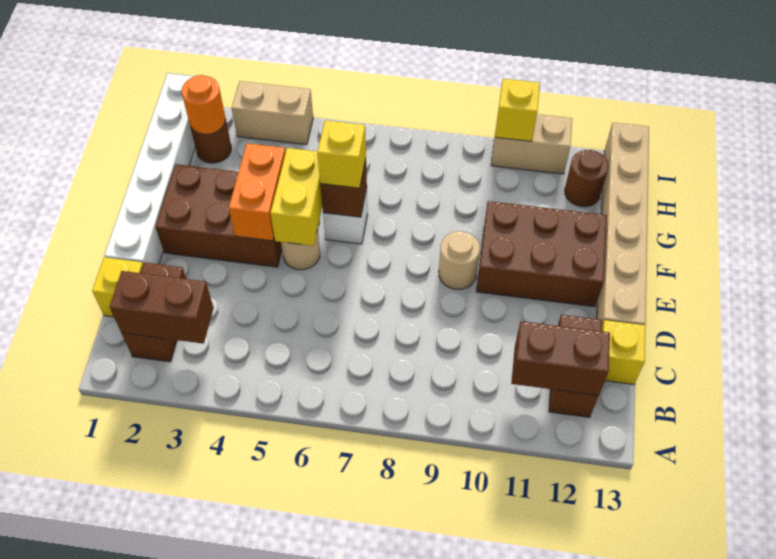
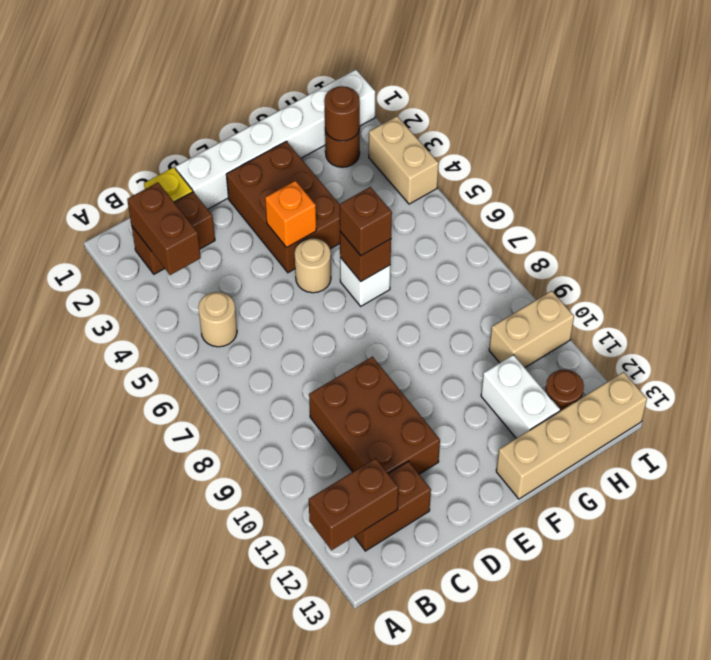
brown 1x2 brick [511,321,610,395] -> brown 1x2 brick turned to [309,458,398,550]
yellow 1x1 brick [602,320,646,384] -> none
tan 1x6 brick [597,123,649,325] -> tan 1x4 brick [496,372,647,499]
orange 1x2 brick [229,143,286,241] -> orange 1x1 brick [265,181,316,247]
yellow 1x2 brick [271,148,322,246] -> none
tan 1x1 round brick [439,231,480,289] -> tan 1x1 round brick moved to [198,292,237,347]
brown 2x3 brick [476,201,607,307] -> brown 2x3 brick moved to [309,357,440,474]
yellow 1x1 brick [317,120,366,188] -> brown 1x1 brick [340,187,392,256]
none -> white 1x2 brick [481,355,560,438]
orange 1x1 round brick [182,75,226,134] -> brown 1x1 round brick [324,86,360,141]
tan 1x2 brick [491,114,572,174] -> tan 1x2 brick turned to [489,291,574,367]
yellow 1x1 brick [495,79,540,141] -> none

